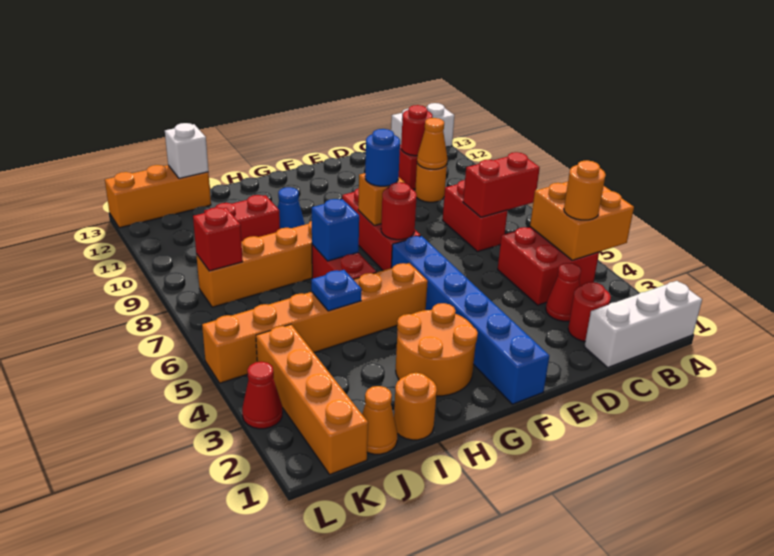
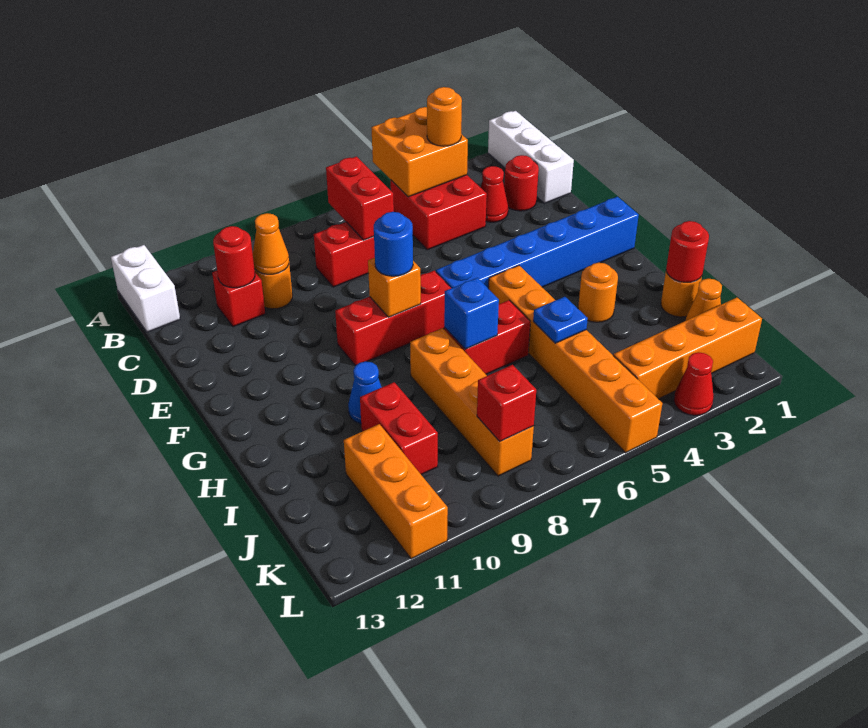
red 1x1 round brick [381,182,417,240] -> red 1x1 round brick moved to [666,221,709,282]
orange 2x2 round brick [396,303,478,396] -> orange 1x1 round brick [578,263,618,322]
orange 1x3 brick [105,165,211,228] -> orange 1x3 brick moved to [344,424,448,559]
white 1x1 brick [165,123,208,178] -> none

